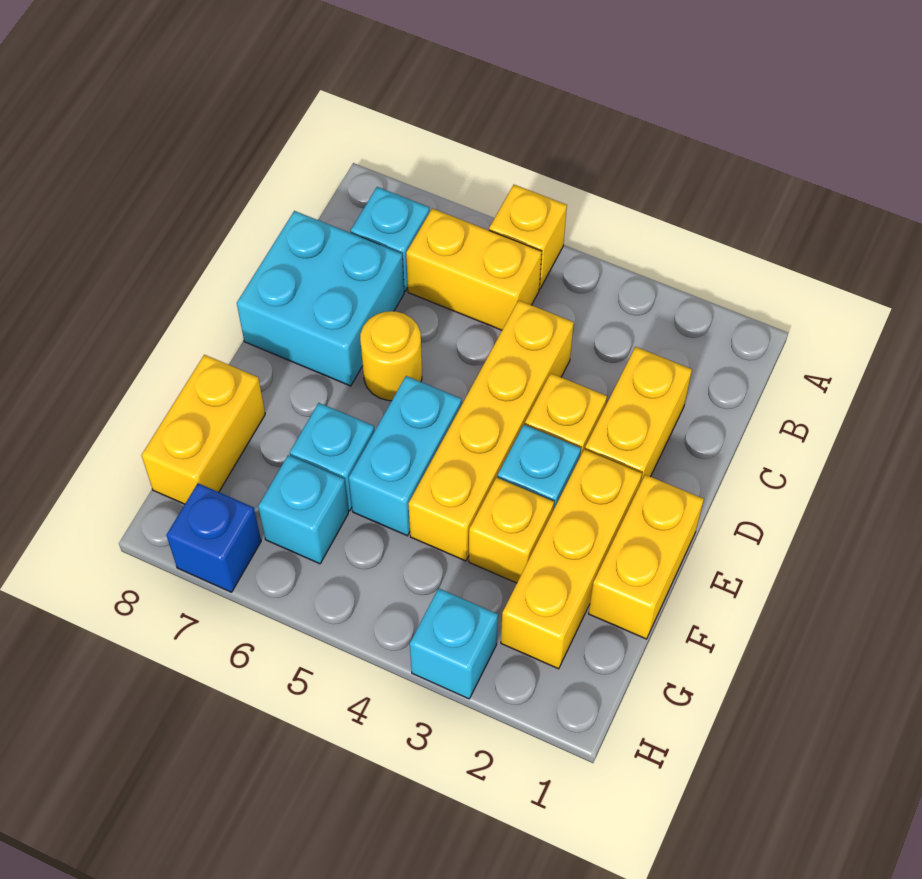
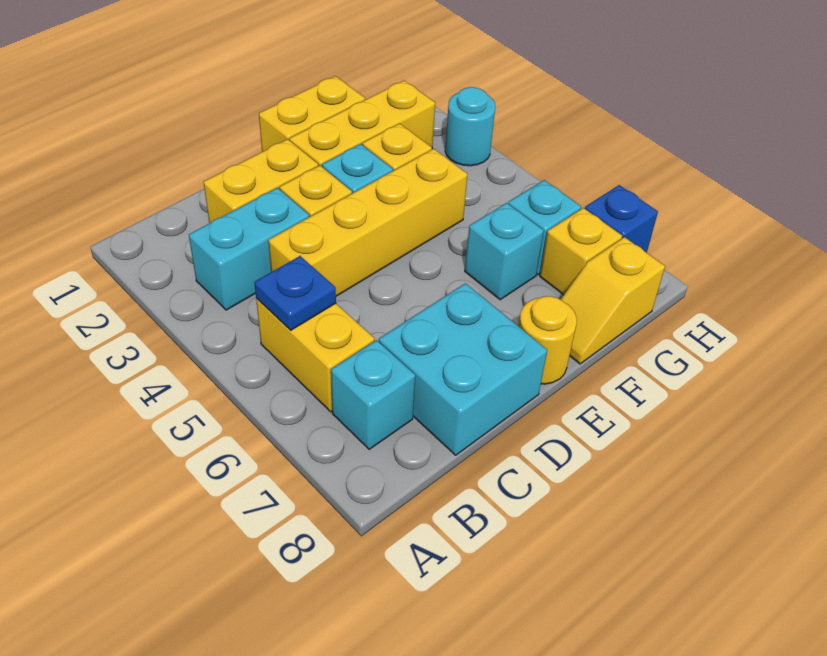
yellow 1x1 brick [489,185,567,289] -> yellow 1x1 brick moved to [540,208,622,295]
none -> blue 1x1 plate [254,256,336,330]
yellow 1x1 round brick [360,311,422,401] -> yellow 1x1 round brick moved to [518,296,577,384]
cyan 1x2 brick [349,376,462,536] -> cyan 1x2 brick moved to [189,188,309,310]
yellow 1x2 brick [142,355,265,504] -> yellow 1x2 slope [561,237,665,364]
cyan 1x1 brick [410,588,498,699] -> cyan 1x1 round brick [445,87,495,166]

